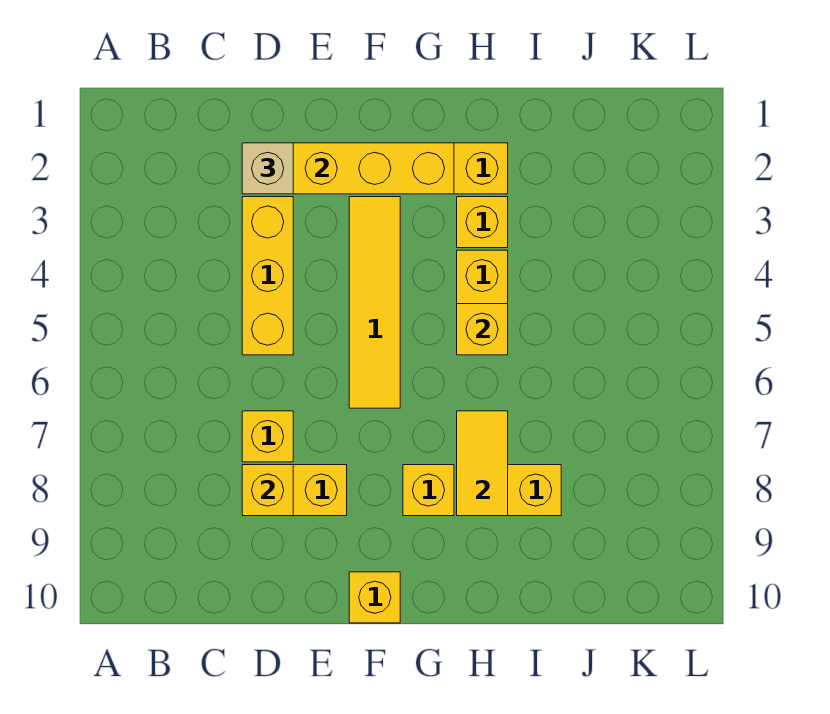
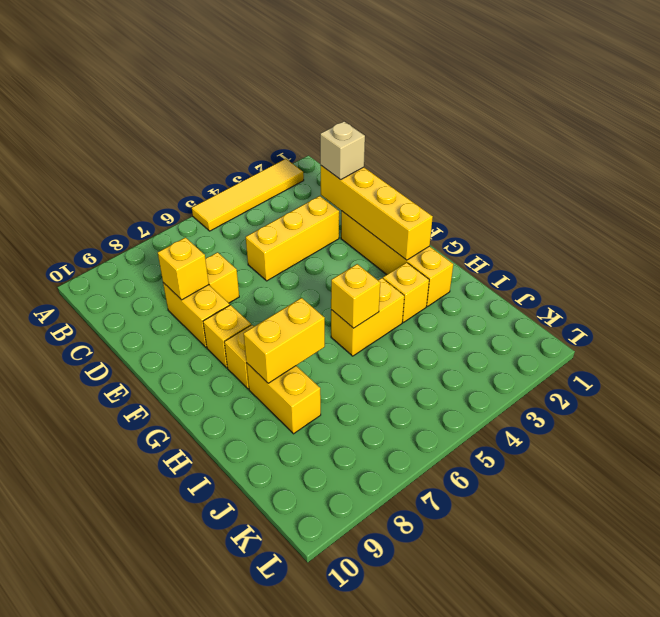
yellow 1x4 tile [349,197,400,408] -> yellow 1x4 tile moved to [192,159,304,231]
yellow 1x1 brick [349,572,400,623] -> yellow 1x1 brick moved to [203,305,251,368]
yellow 1x2 tile [457,411,508,516] -> yellow 1x2 brick [243,298,325,383]

